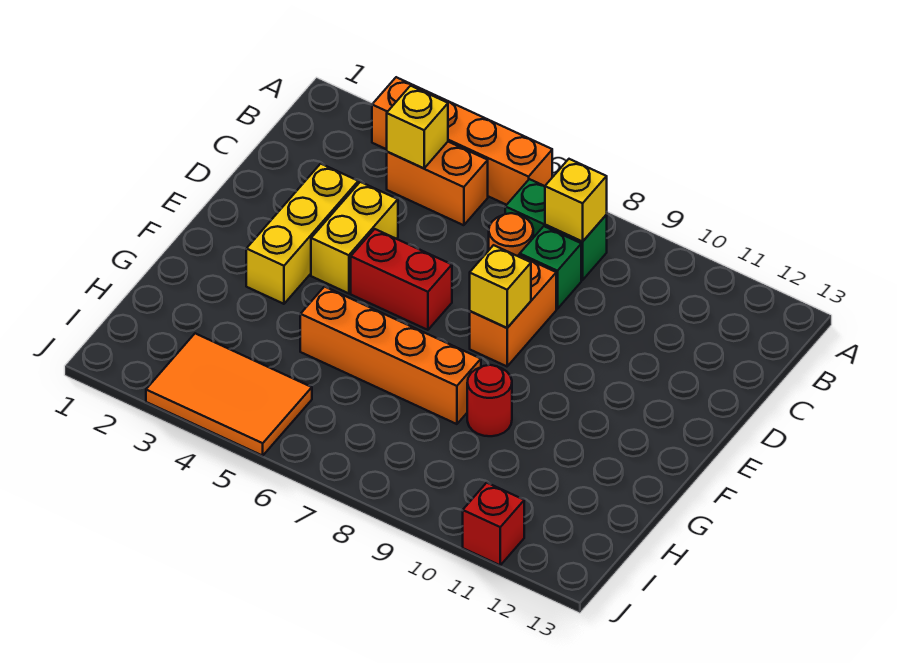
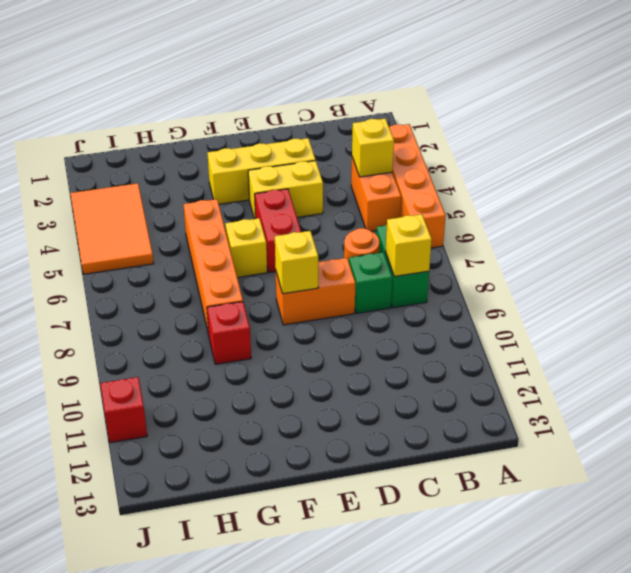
none -> yellow 1x1 brick [225,218,267,277]
red 1x1 round brick [467,365,512,436] -> red 1x1 brick [207,302,251,364]

